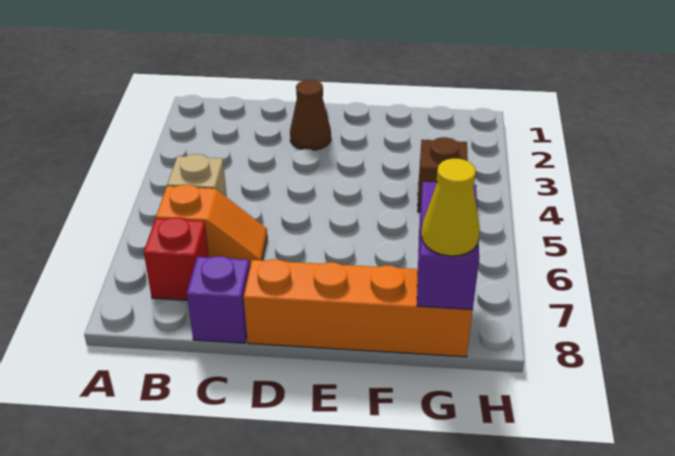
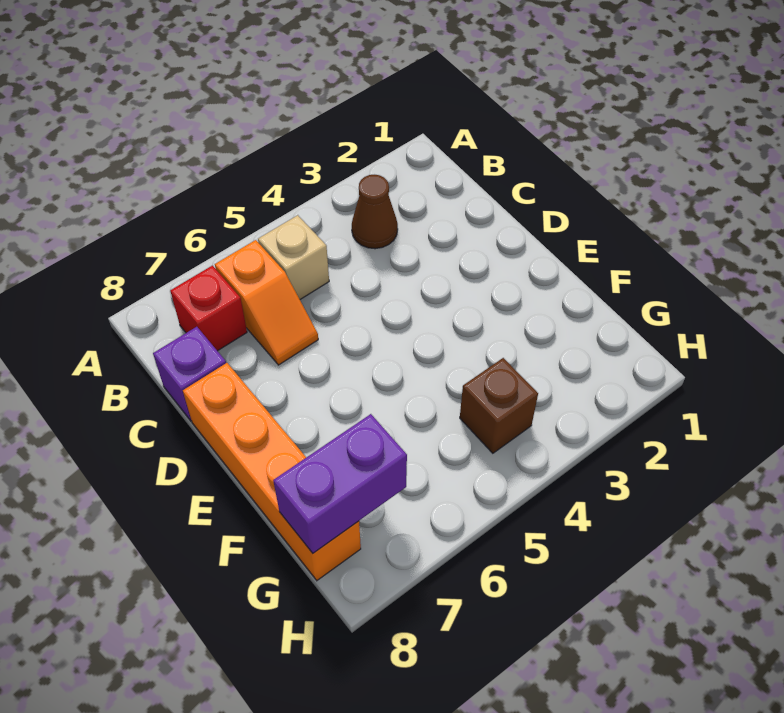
brown 1x1 cone [290,80,331,150] -> brown 1x1 cone moved to [352,175,398,249]
yellow 1x1 cone [421,159,480,256] -> none

